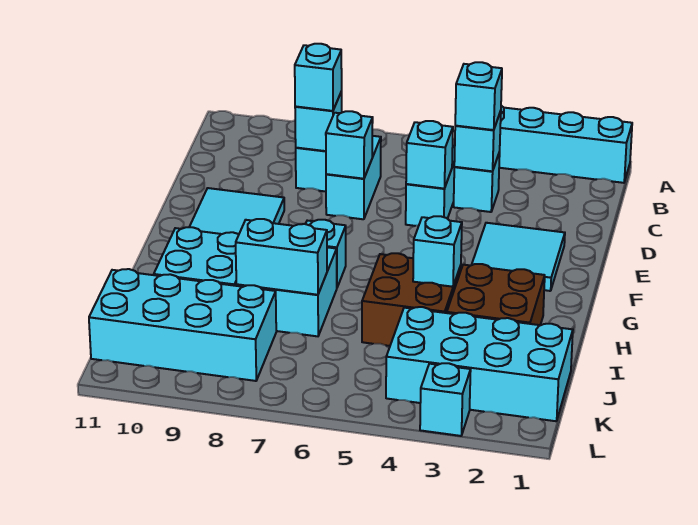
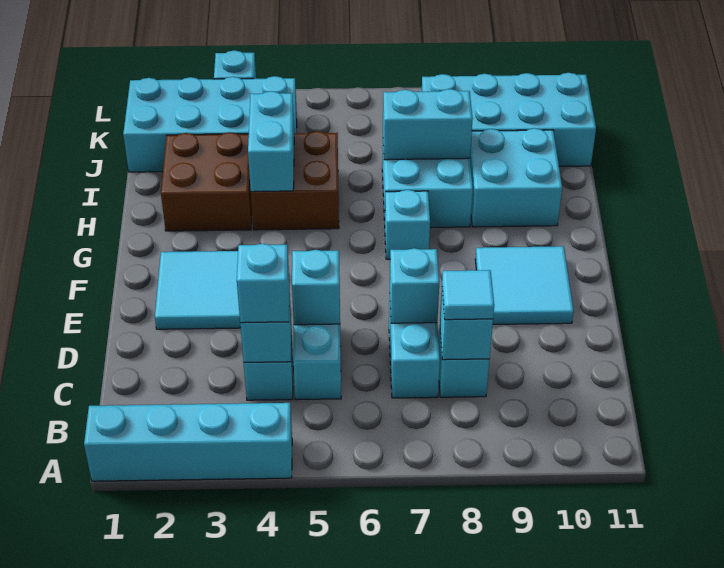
cyan 1x1 brick [295,44,342,111] -> cyan 1x1 tile [442,270,494,320]
cyan 1x1 brick [413,216,462,287] -> cyan 1x2 brick [248,91,294,192]

